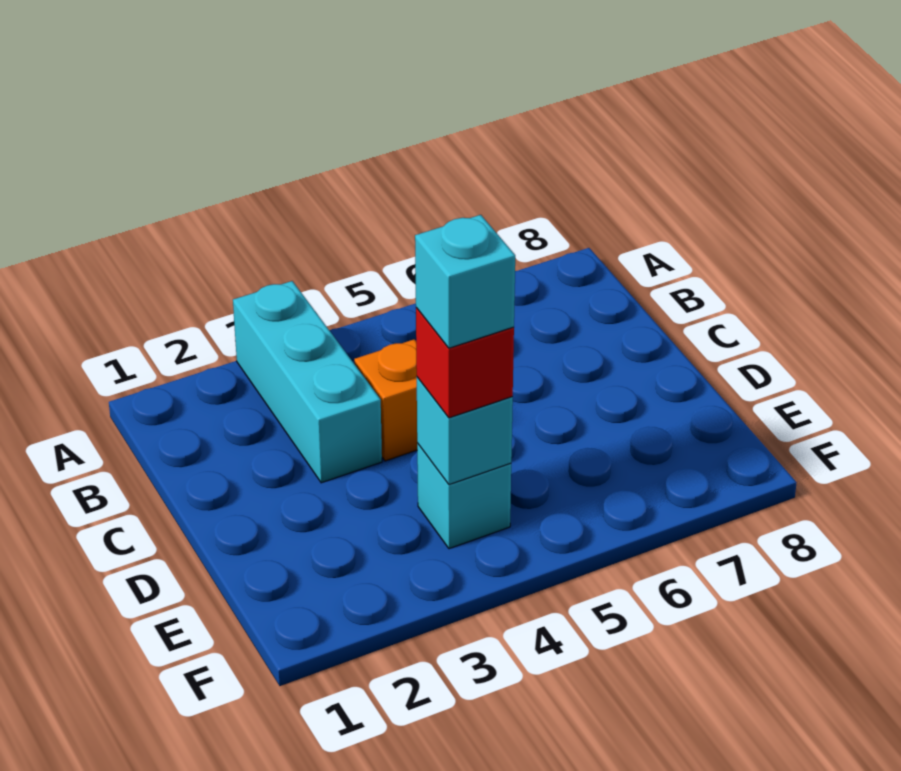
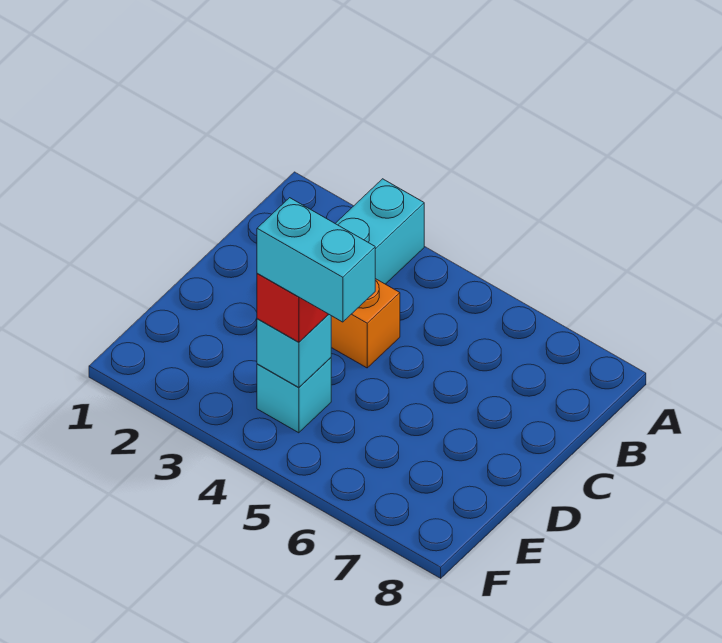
cyan 1x1 brick [415,215,515,348] -> cyan 1x2 brick [257,198,375,322]

